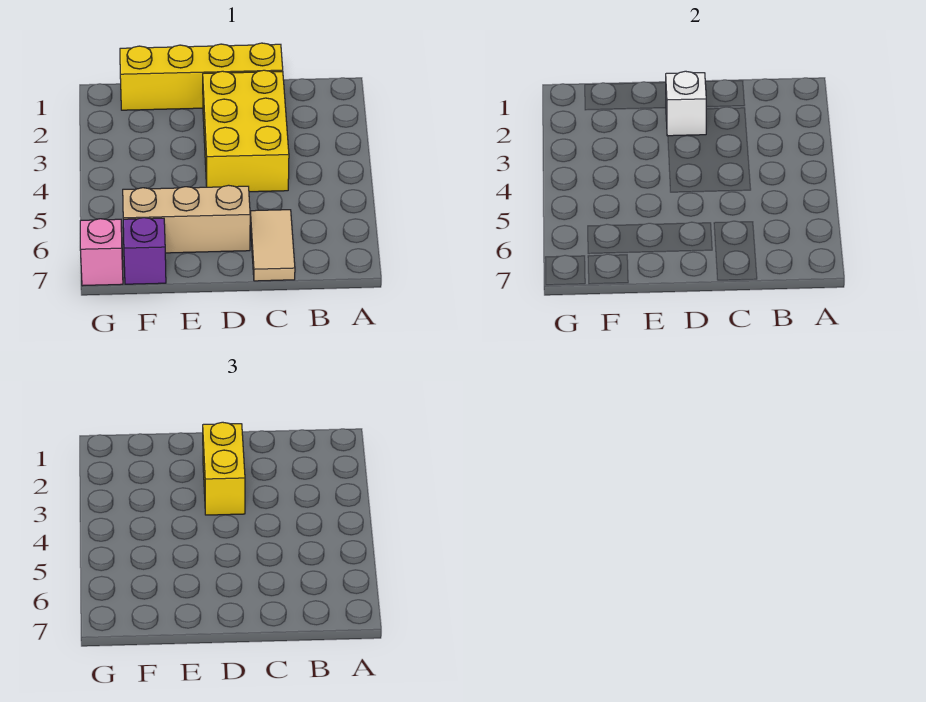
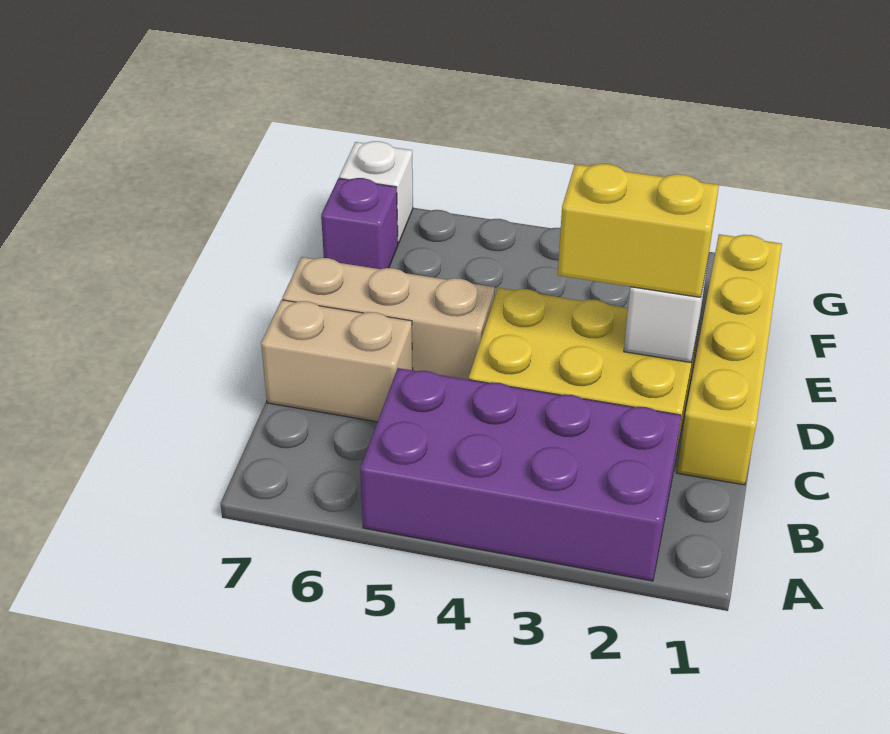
none -> purple 2x4 brick [360,368,681,581]
tan 1x2 tile [250,210,295,281] -> tan 1x2 brick [261,300,413,422]
tan 1x3 brick [123,185,250,253] -> tan 1x3 brick turned to [282,257,495,380]
pink 1x1 brick [80,219,123,286] -> white 1x1 brick [339,141,413,244]

